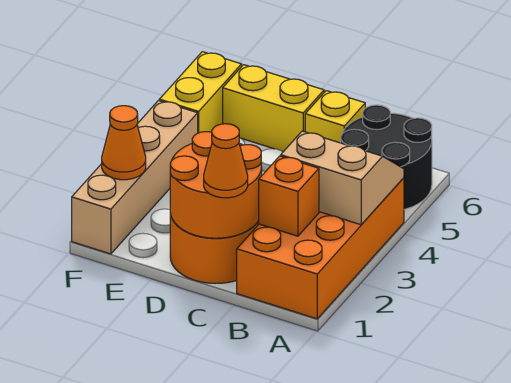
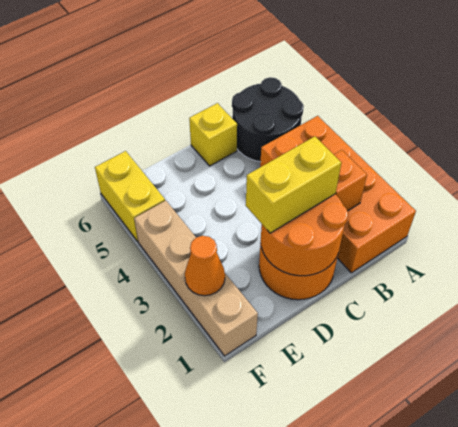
tan 2x2 slope [281,131,404,225] -> none
orange 1x1 cone [204,124,248,198] -> none
yellow 1x2 brick [223,65,324,152] -> yellow 1x2 brick moved to [246,136,341,233]

